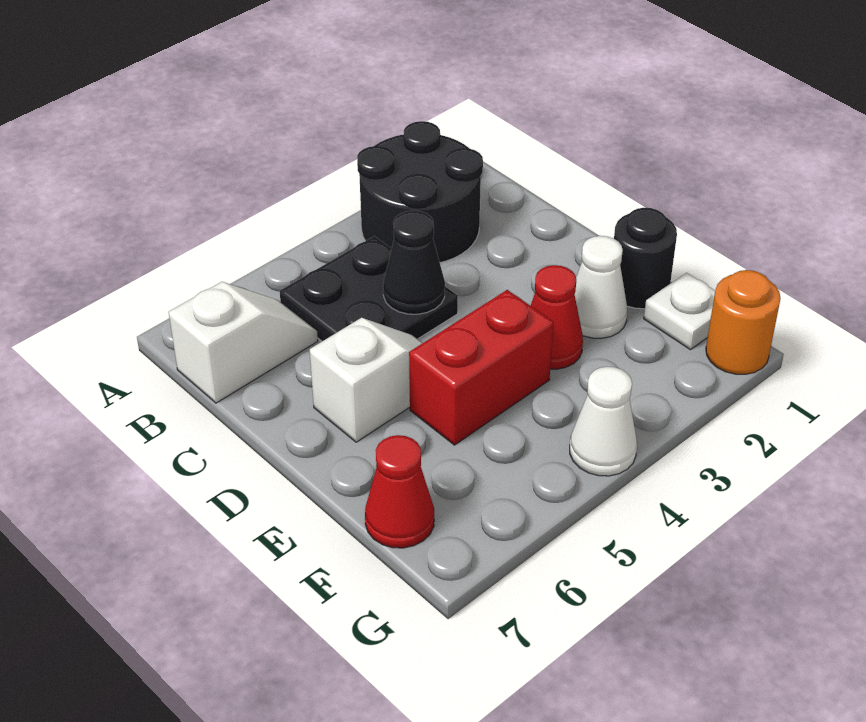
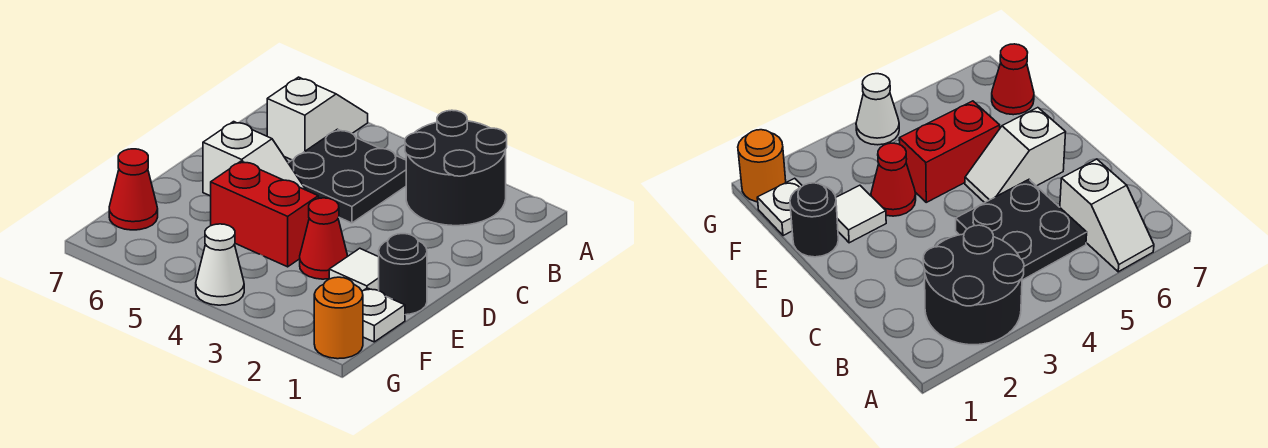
white 1x2 slope [169,282,318,403] -> white 1x2 slope turned to [267,77,368,160]
black 1x1 cone [383,210,445,314] -> none
white 1x1 cone [575,236,628,338] -> white 1x1 tile [329,248,379,291]

